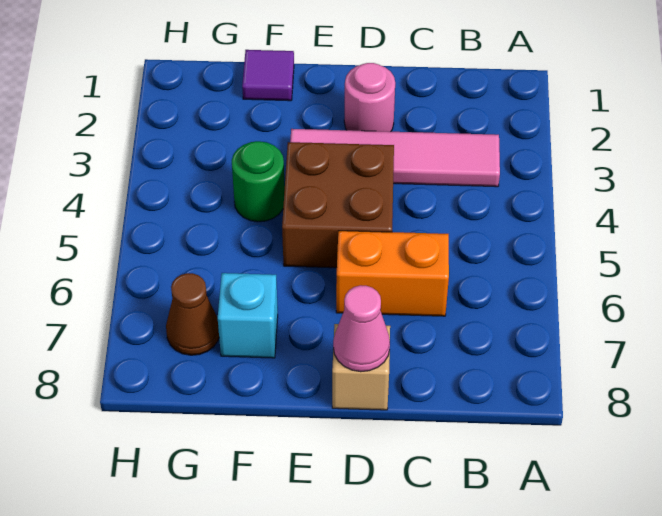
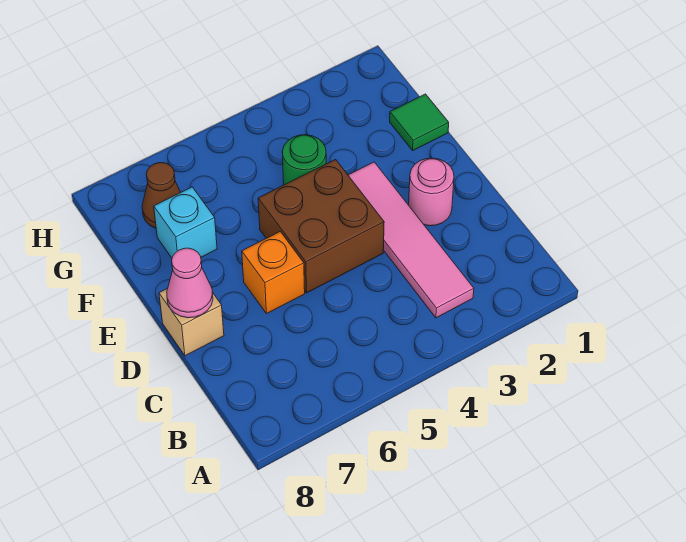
orange 1x2 brick [336,231,449,316] -> orange 1x1 brick [242,232,305,314]
purple 1x1 tile [242,50,294,101] -> green 1x1 tile [390,94,449,150]

